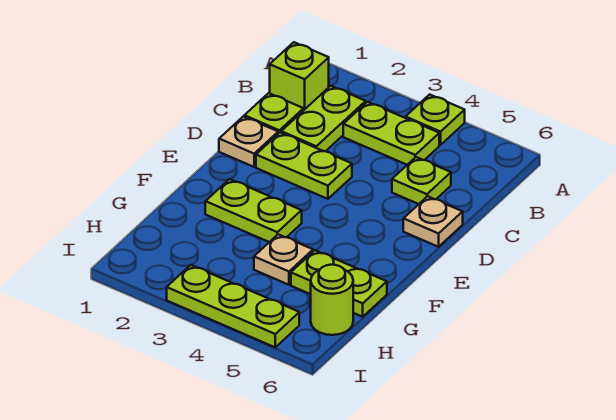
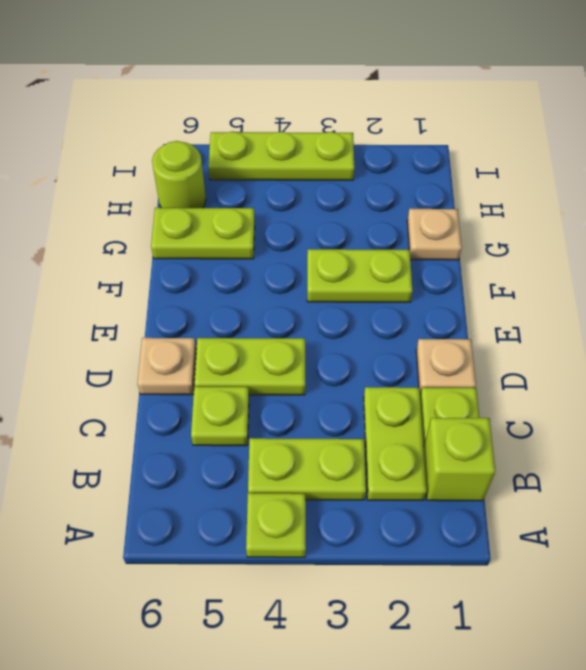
lime 1x2 plate [256,133,352,199] -> lime 1x2 plate moved to [194,338,305,395]
tan 1x1 plate [254,234,313,285] -> tan 1x1 plate moved to [407,209,462,260]

